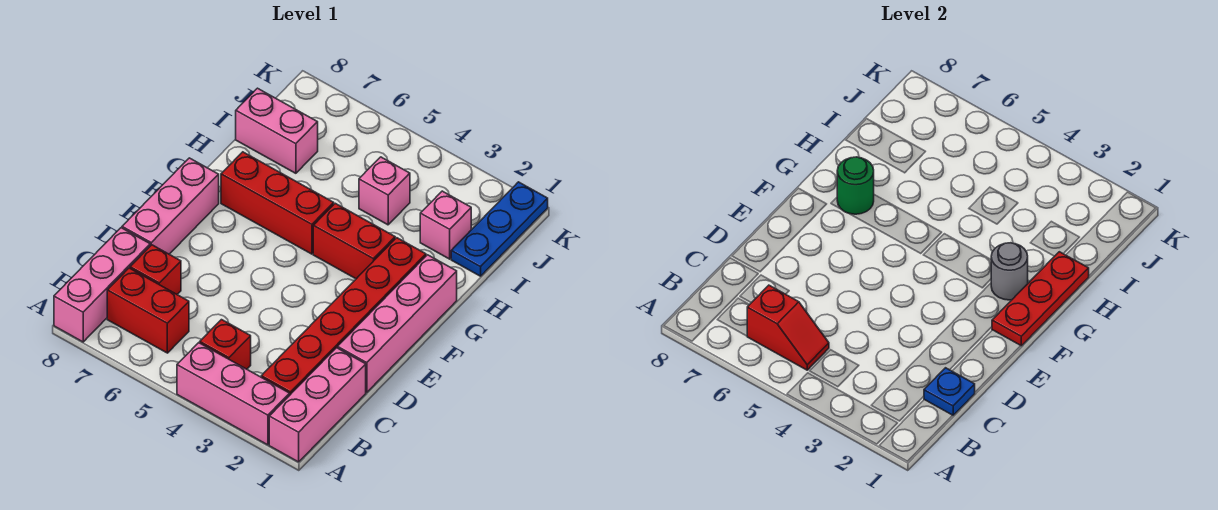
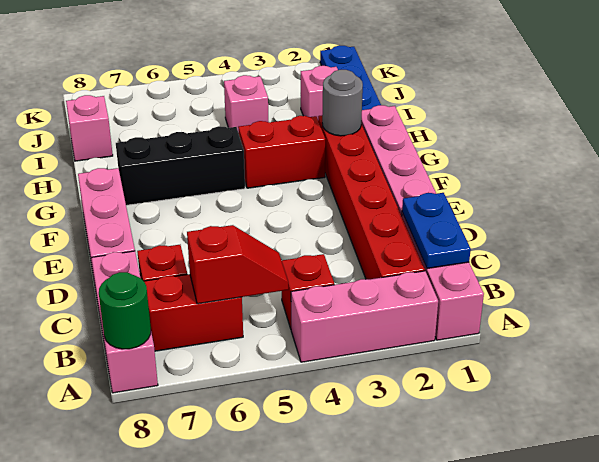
blue 1x1 plate [924,368,975,416] -> blue 1x2 plate [402,193,471,269]
red 1x3 plate [992,252,1089,346] -> none
red 1x3 brick [221,152,334,254] -> black 1x3 brick [116,126,245,205]
green 1x1 round brick [837,157,874,214] -> green 1x1 round brick moved to [99,272,151,349]
pink 1x2 brick [236,88,318,173] -> pink 1x1 brick [66,95,113,161]

